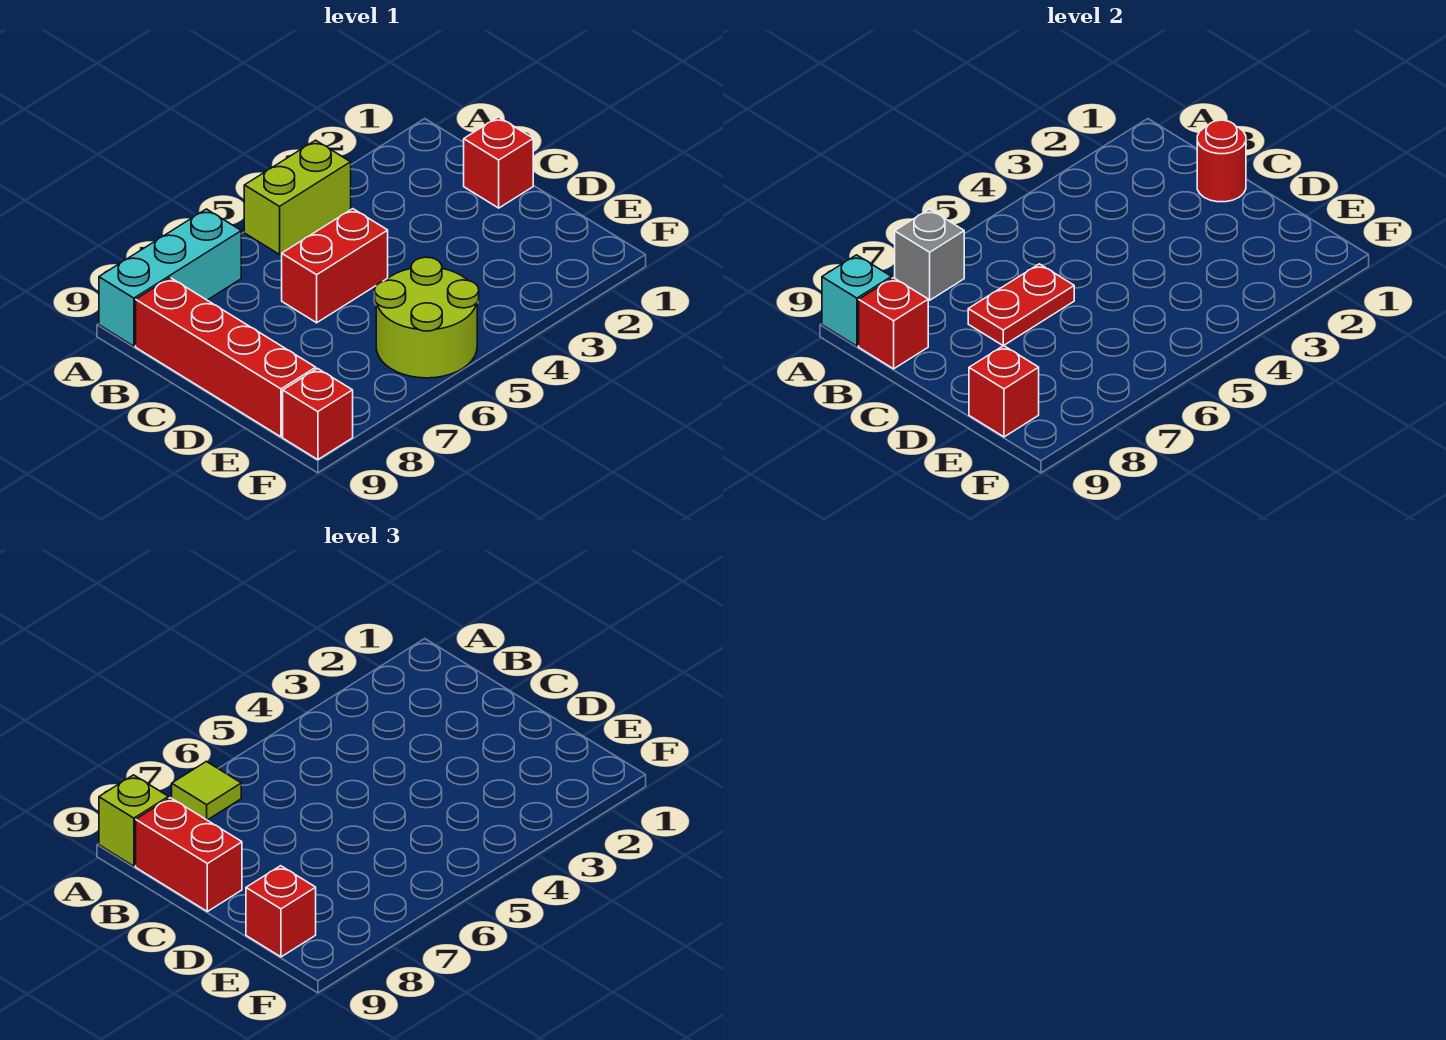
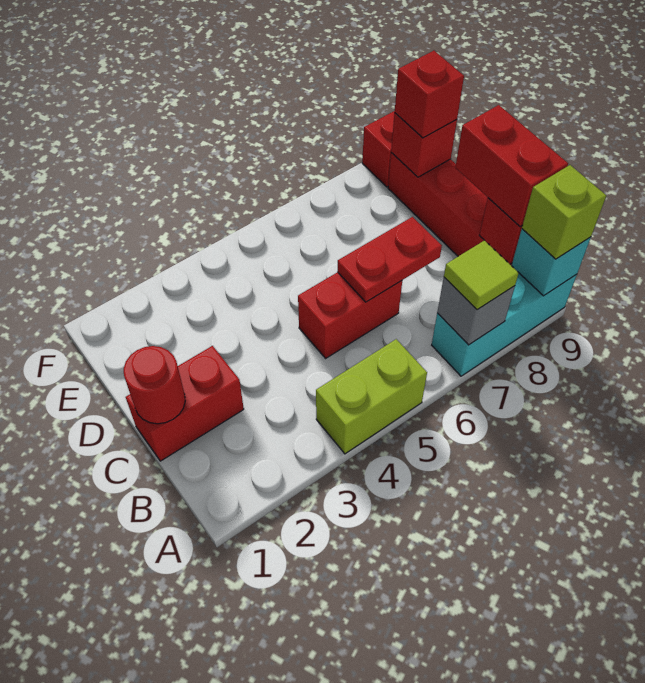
red 1x1 brick [464,117,533,208] -> red 1x2 brick [126,346,244,461]
lime 2x2 round brick [375,257,479,378] -> none

